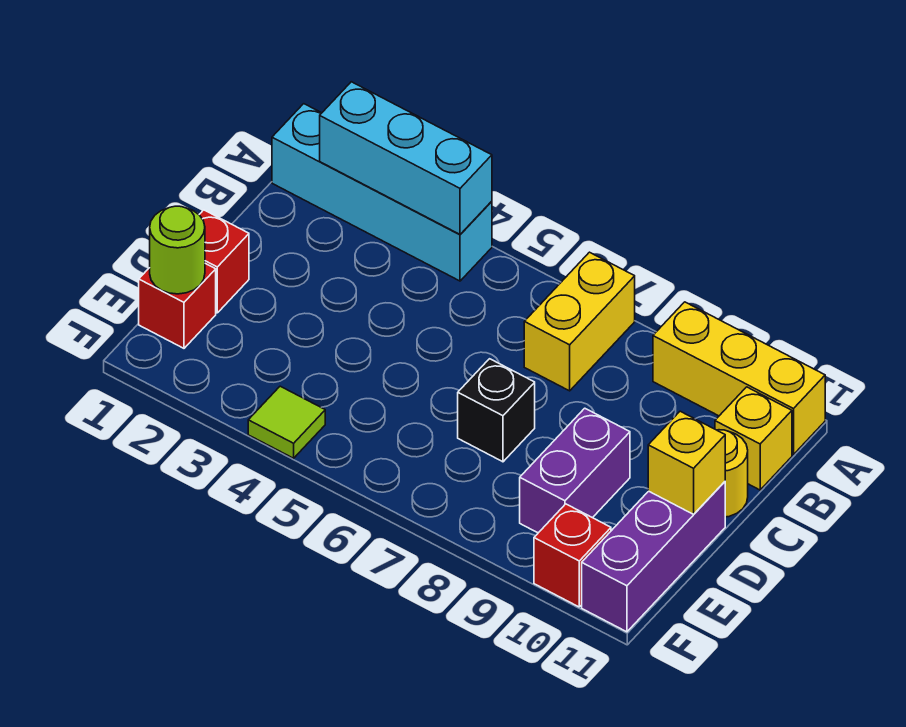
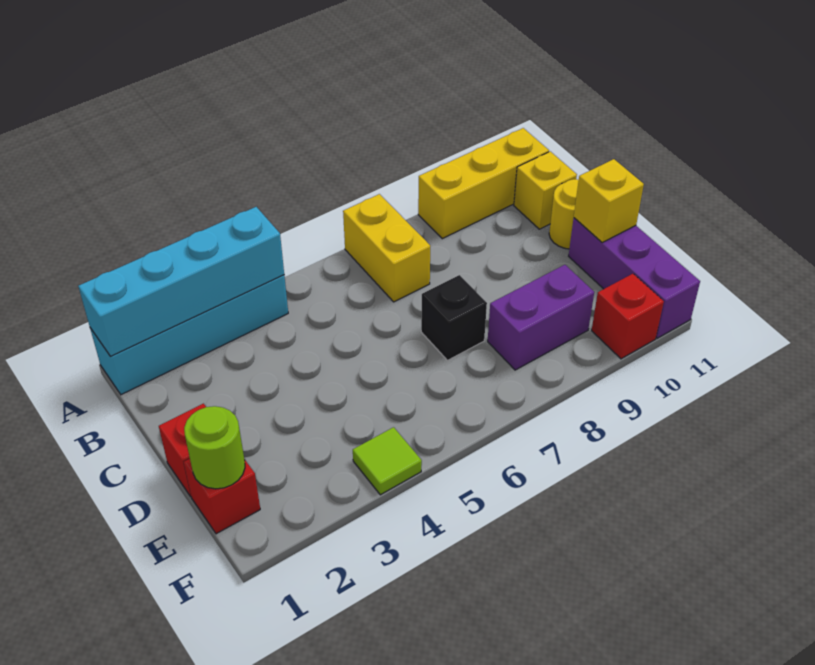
cyan 1x3 brick [320,82,492,235] -> cyan 1x4 brick [78,207,284,356]
purple 1x2 brick [520,408,630,533] -> purple 1x2 brick turned to [488,265,594,370]

